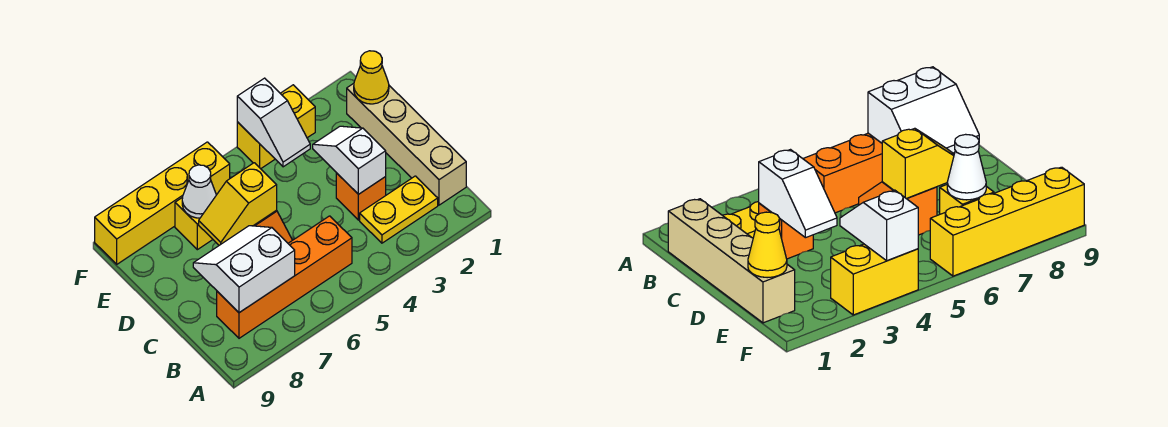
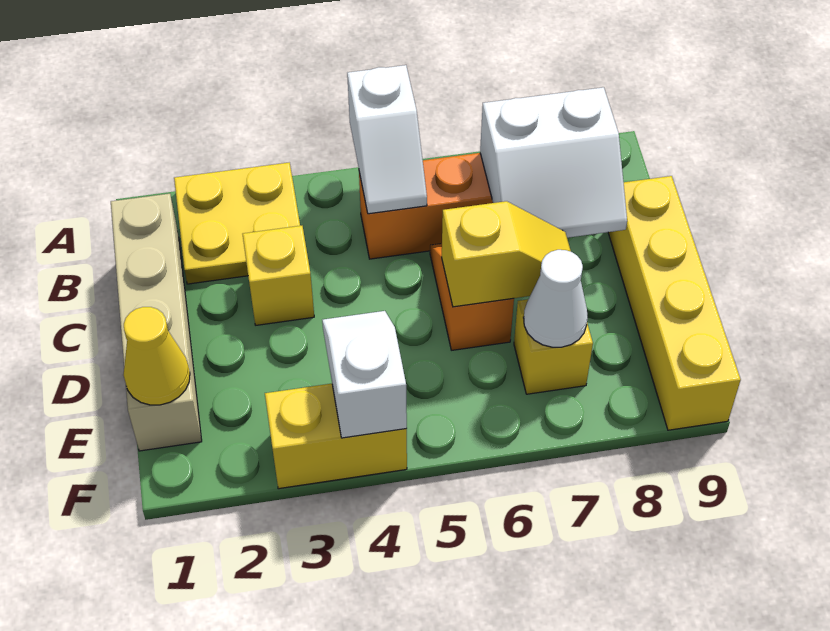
yellow 1x2 plate [360,176,438,243] -> yellow 2x2 plate [174,162,300,284]
orange 1x1 brick [336,173,386,220] -> yellow 1x1 brick [243,226,314,325]
white 1x2 slope [313,126,386,194] -> white 1x2 slope moved to [347,65,427,214]
yellow 1x4 brick [95,142,230,264] -> yellow 1x4 brick turned to [608,176,741,430]

